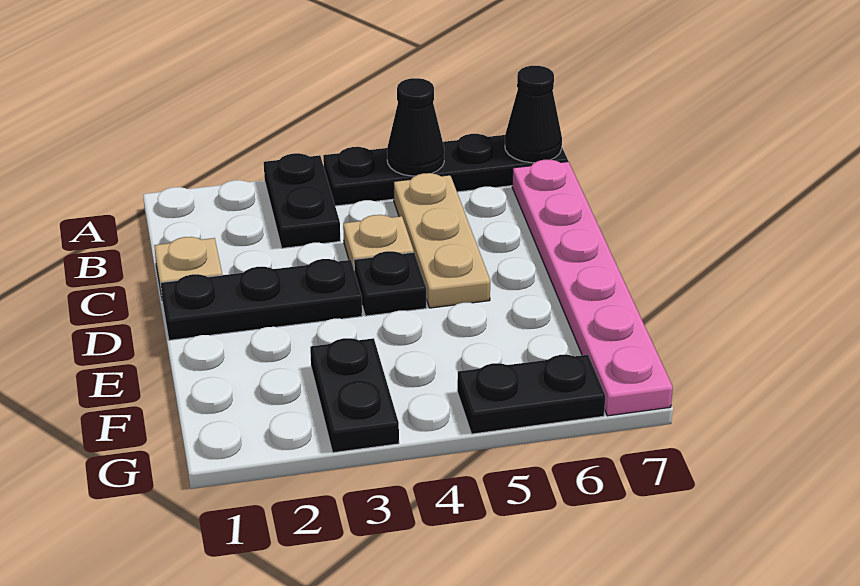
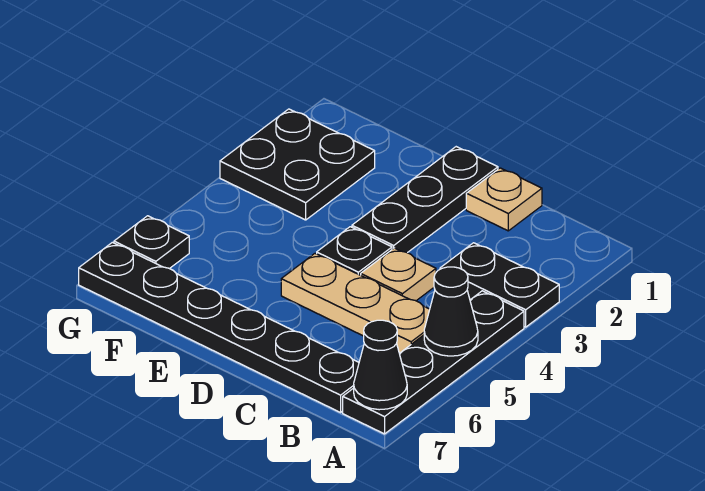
pink 1x6 plate [512,160,673,416] -> black 1x6 plate [79,242,359,412]
black 1x2 plate [310,338,399,453] -> black 2x2 plate [220,109,375,220]
black 1x2 plate [457,355,605,434] -> black 1x1 plate [114,216,189,269]

